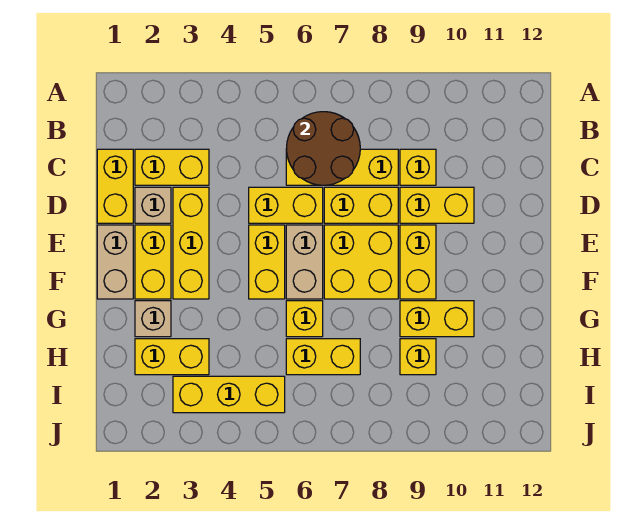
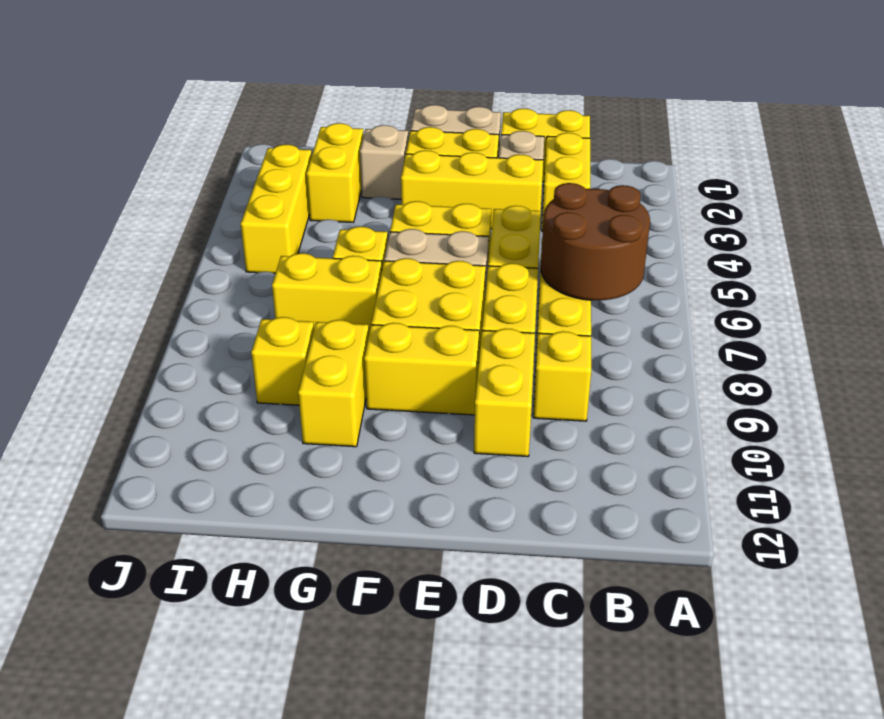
yellow 1x2 brick [286,339,360,375] -> yellow 1x2 brick turned to [272,253,382,332]

